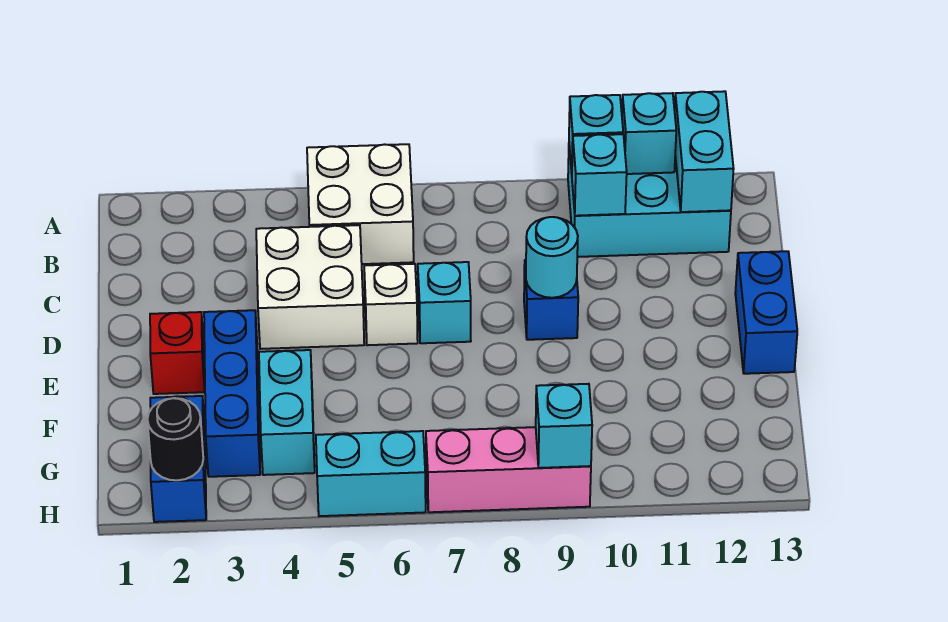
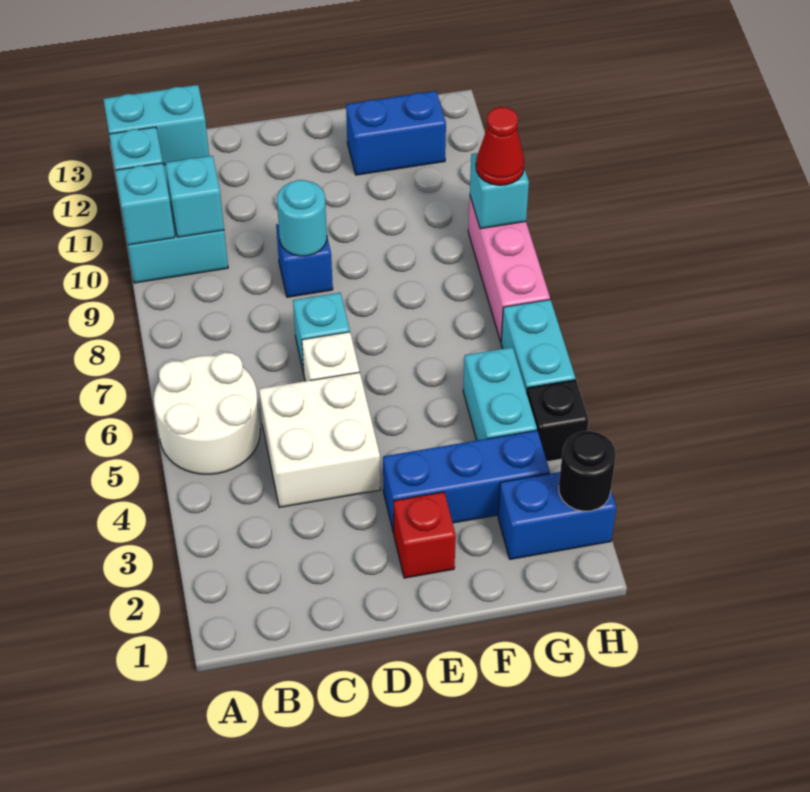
white 2x2 brick [307,144,414,264] -> white 2x2 round brick [154,353,260,474]
blue 1x2 brick [735,251,797,374] -> blue 1x2 brick moved to [346,91,446,175]
cyan 1x2 brick [259,350,315,475] -> cyan 1x2 brick turned to [463,347,537,440]
none -> black 1x1 brick [527,380,589,462]
none -> red 1x1 cone [476,107,524,185]

